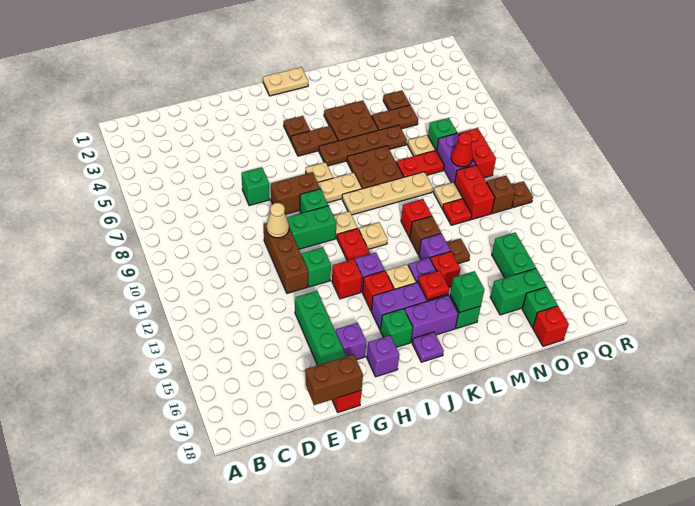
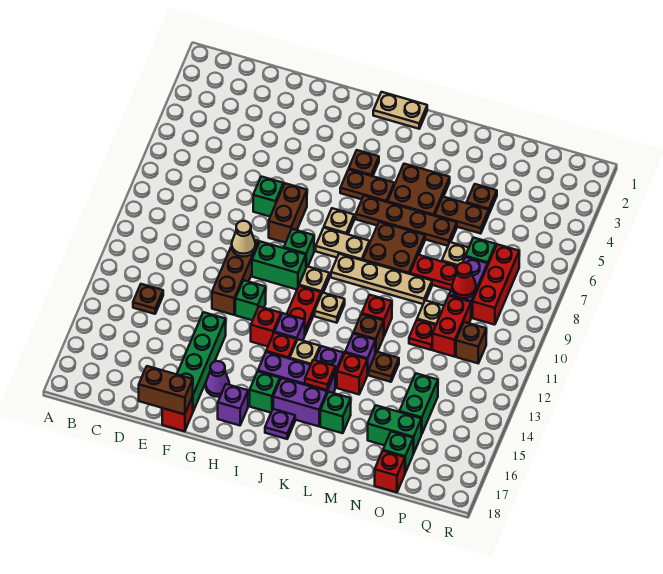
brown 1x2 brick [271,172,320,214] -> brown 1x2 brick turned to [269,183,307,243]
purple 1x1 brick [336,323,367,360] -> purple 1x1 cone [206,361,230,397]
green 1x1 brick [450,271,484,312] -> none
red 1x2 brick [459,128,496,178] -> red 1x3 brick [473,244,519,325]
brown 1x1 plate [512,181,533,208] -> brown 1x1 plate moved to [133,284,163,314]

